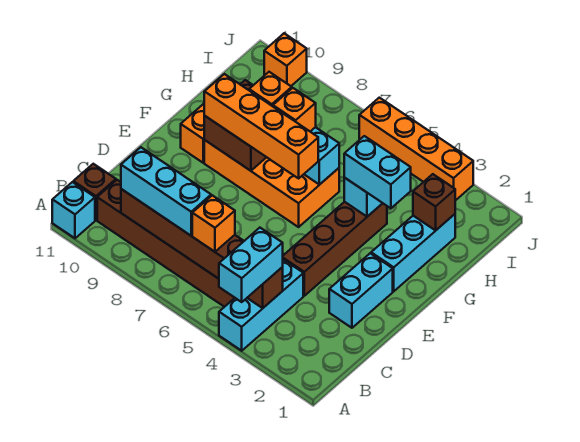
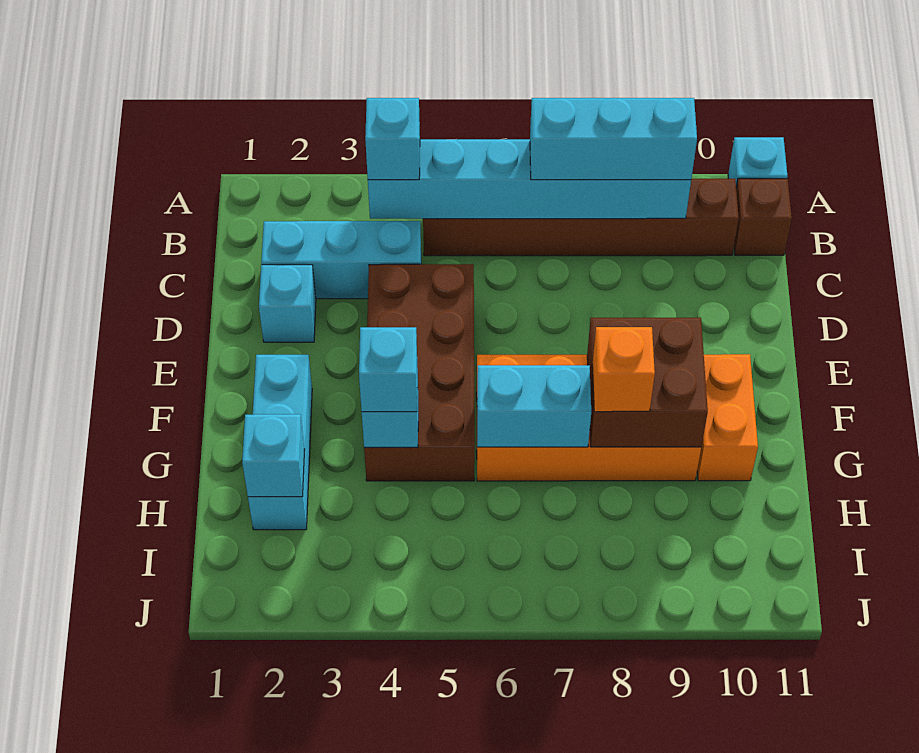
cyan 1x3 brick [219,259,303,351] -> cyan 1x3 brick turned to [261,221,421,299]
cyan 1x2 brick [219,228,283,302] -> cyan 1x1 brick [365,98,420,180]
brown 1x6 brick [121,189,283,308] -> cyan 1x6 brick [368,139,691,219]
orange 1x1 brick [192,195,235,252] -> none
cyan 1x2 brick [329,253,393,328] -> cyan 1x1 brick [259,265,316,342]
brown 1x4 brick [283,202,387,296] -> brown 2x4 brick [364,264,475,481]
orange 1x4 brick [204,74,318,178] -> none
cyan 1x2 brick [344,136,411,208] -> cyan 1x1 brick [359,327,417,412]
orange 1x1 brick [273,88,316,131] -> none
brown 1x1 brick [413,174,455,230] -> cyan 1x1 brick [242,414,305,497]
orange 1x4 brick [359,98,473,201] -> none
orange 1x1 brick [264,33,307,86] -> none

